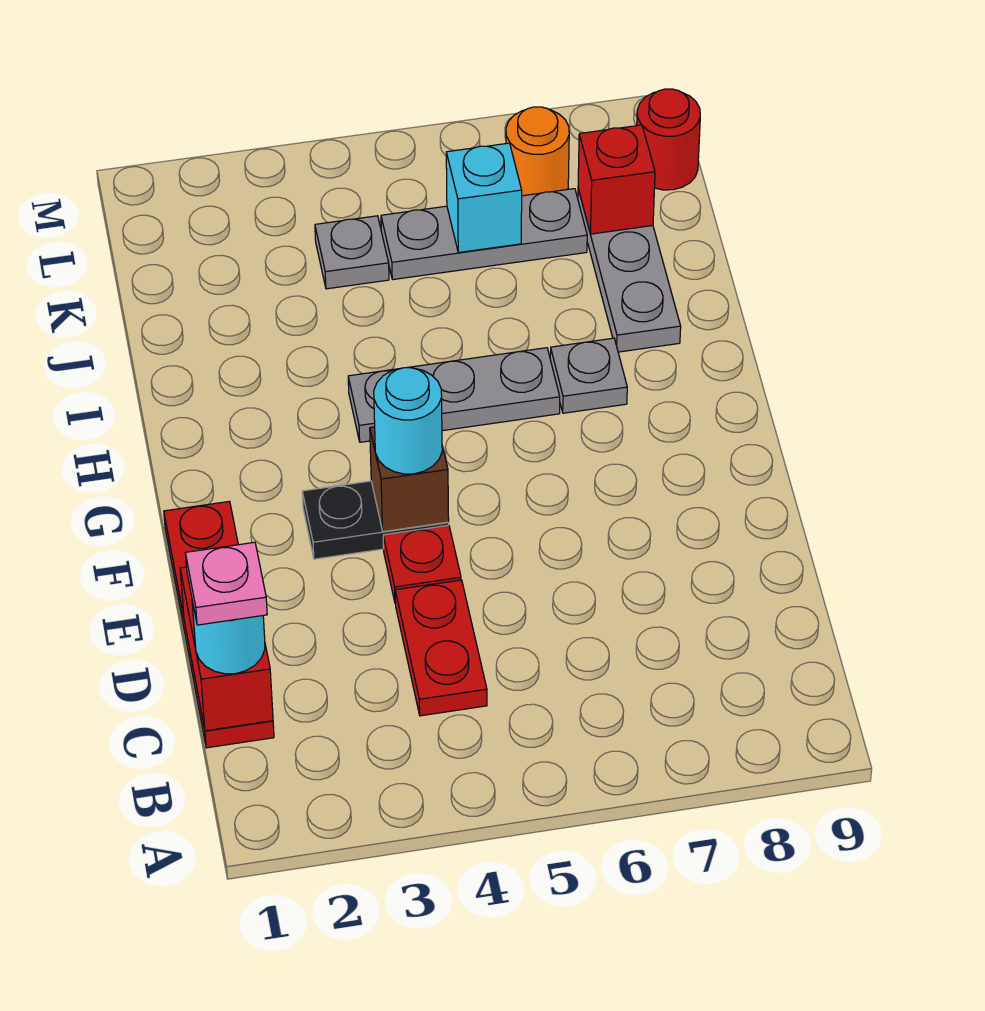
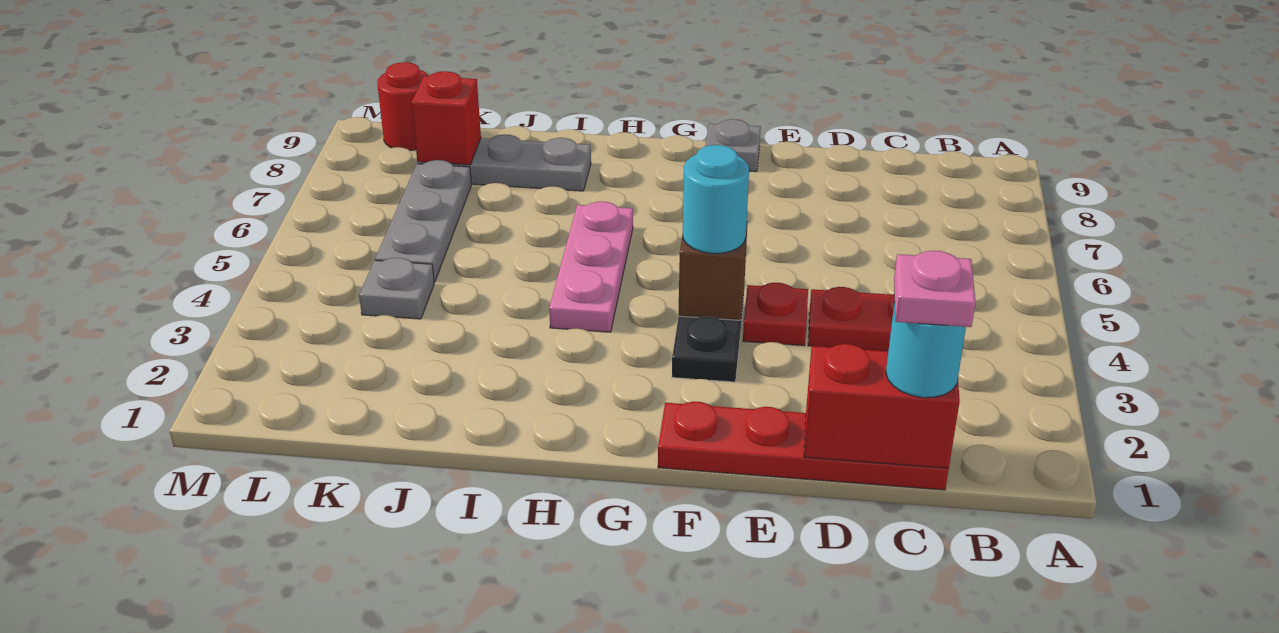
grey 1x3 plate [348,348,560,442] -> pink 1x3 plate [549,201,633,332]
grey 1x1 plate [550,338,627,413] -> grey 1x1 plate moved to [705,119,761,172]
cyan 1x1 brick [446,143,522,253] -> none
orange 1x1 round brick [506,107,569,196] -> none

